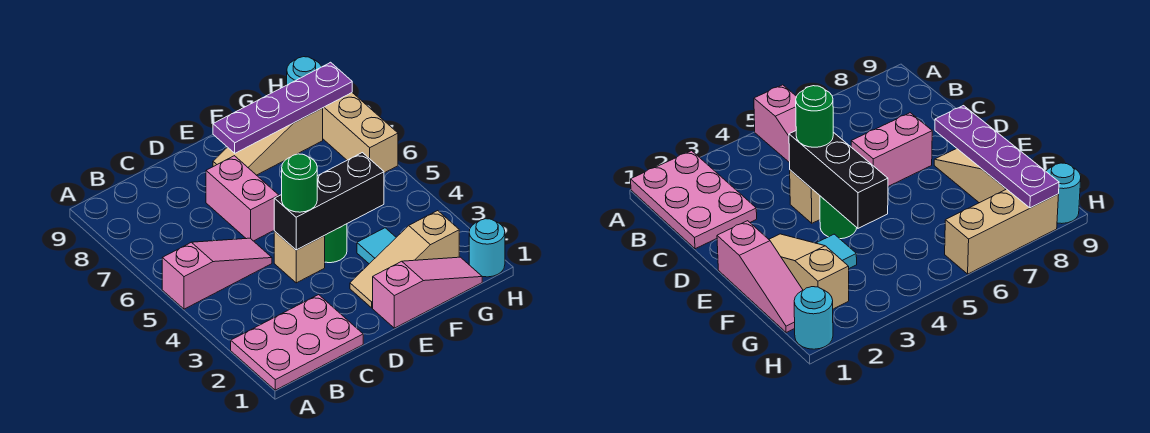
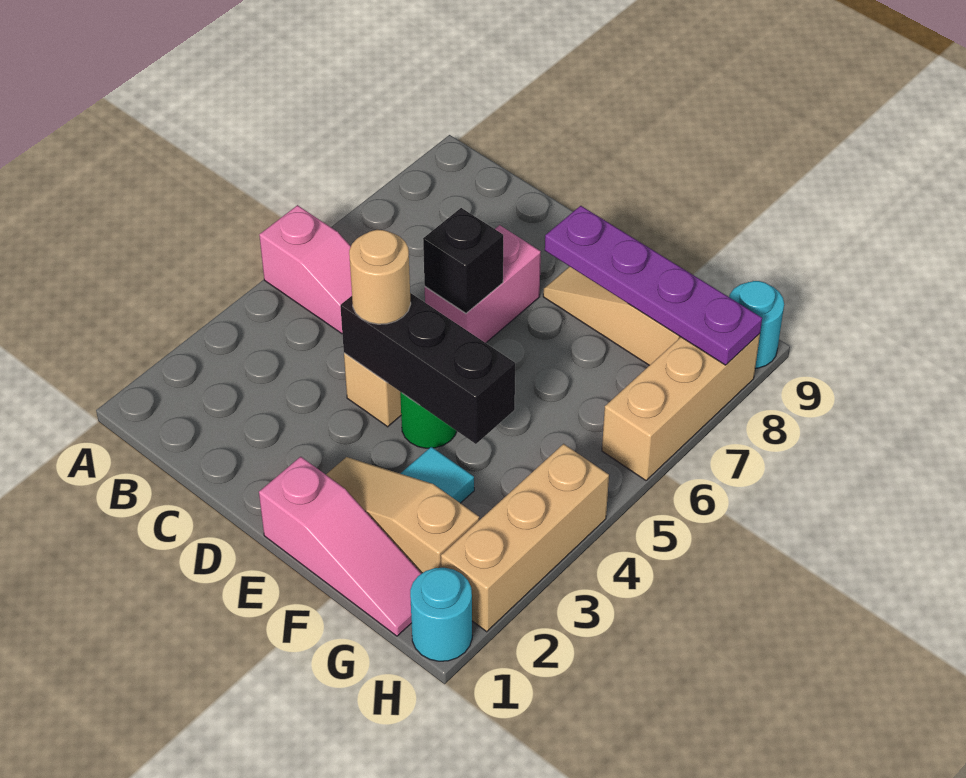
pink 2x3 plate [231,295,363,390] -> none
green 1x1 round brick [282,154,317,212] -> tan 1x1 round brick [349,230,411,324]
none -> black 1x1 brick [423,208,503,313]
none -> tan 1x3 brick [441,444,609,632]

